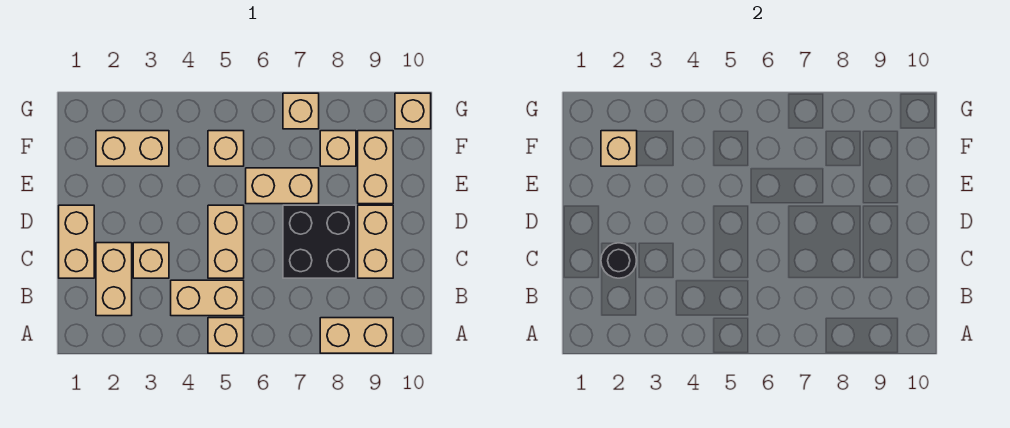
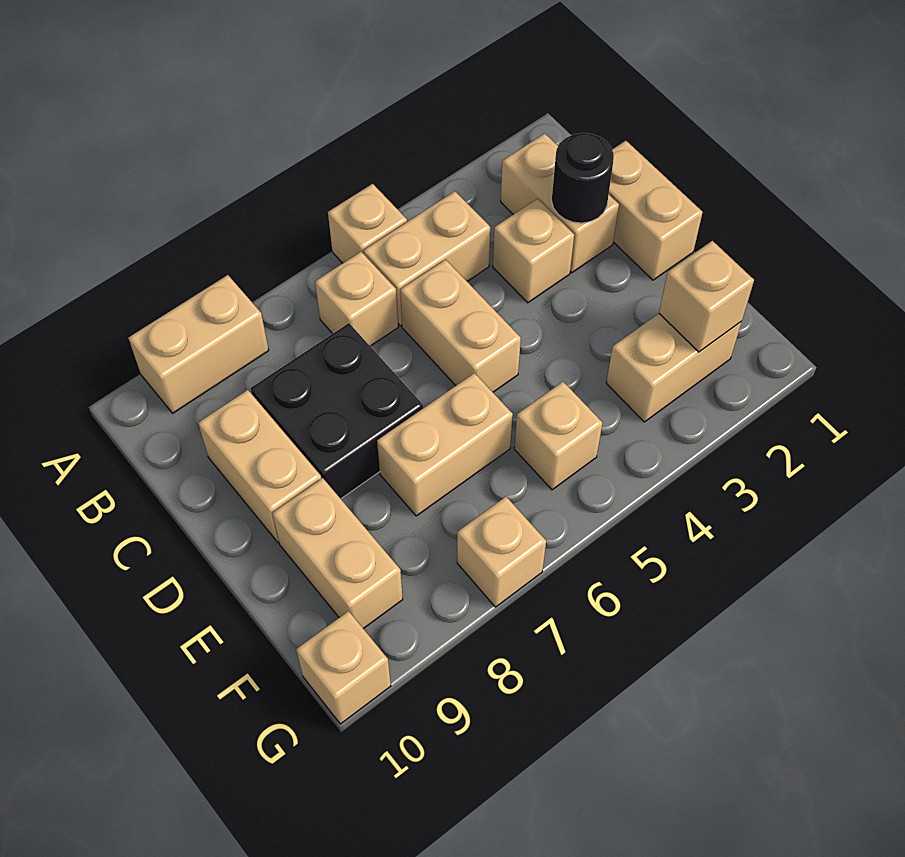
tan 1x1 brick [320,131,356,166] -> tan 1x1 brick moved to [315,252,398,346]

